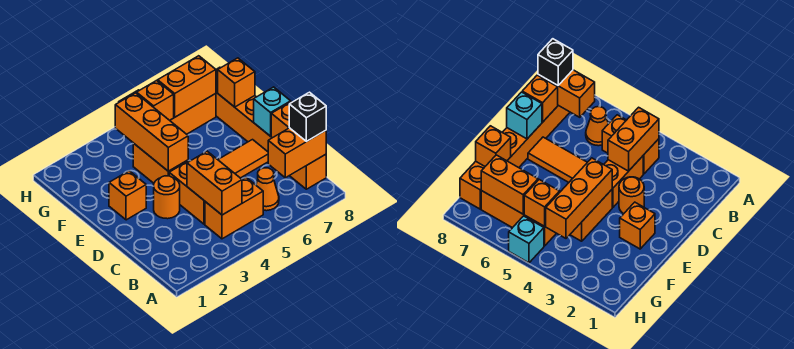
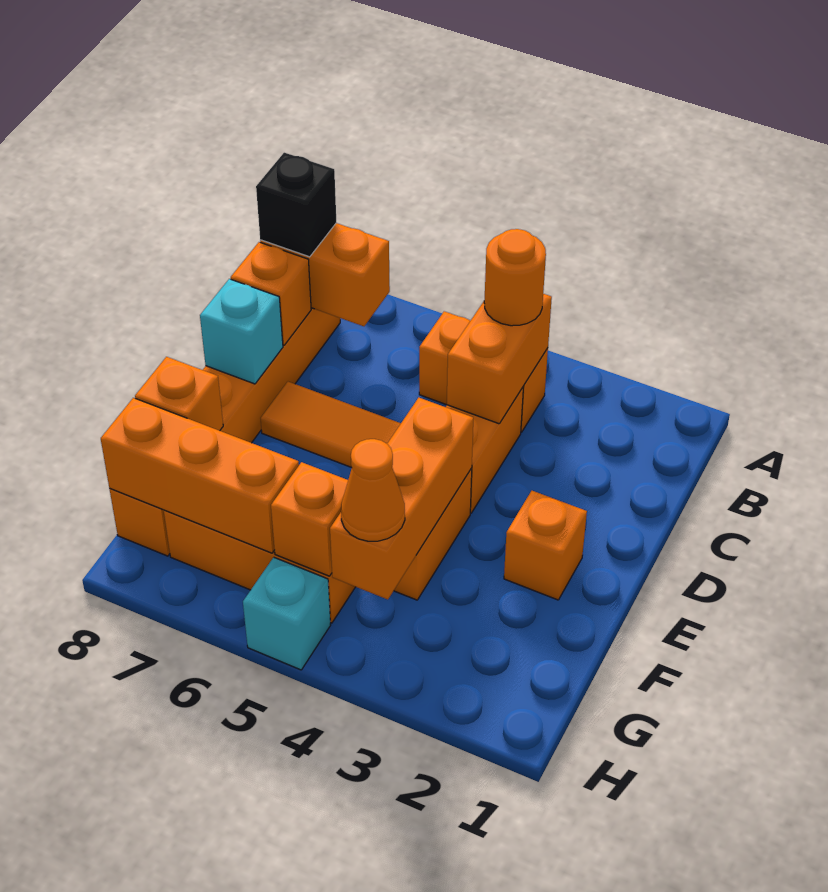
orange 1x1 cone [256,168,279,211] -> orange 1x1 cone moved to [341,439,405,541]
orange 1x1 round brick [154,176,180,219] -> orange 1x1 round brick moved to [484,229,546,326]
orange 1x2 brick [158,56,216,117] -> orange 1x3 brick [101,398,299,553]

